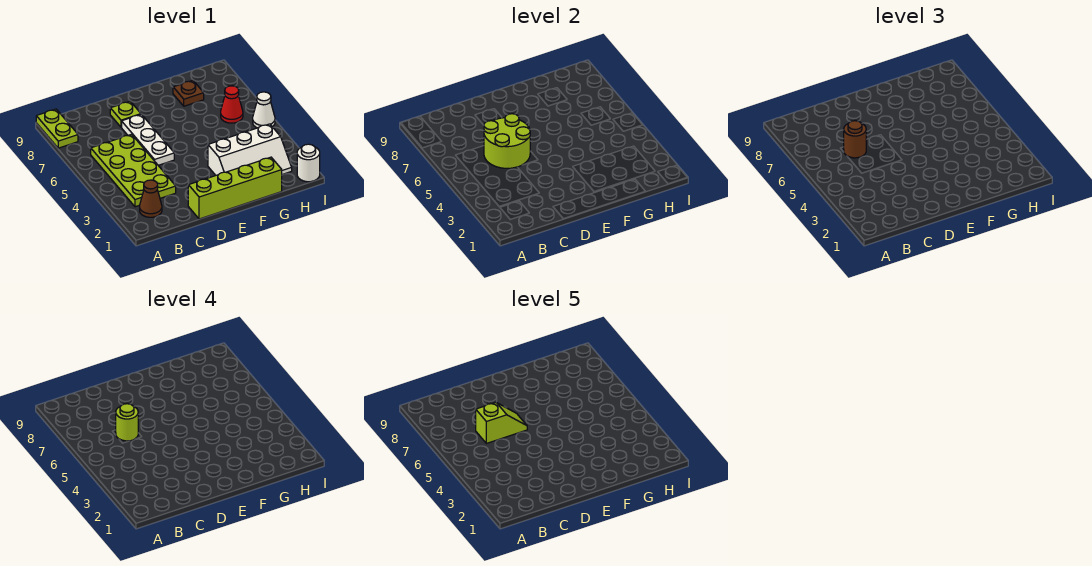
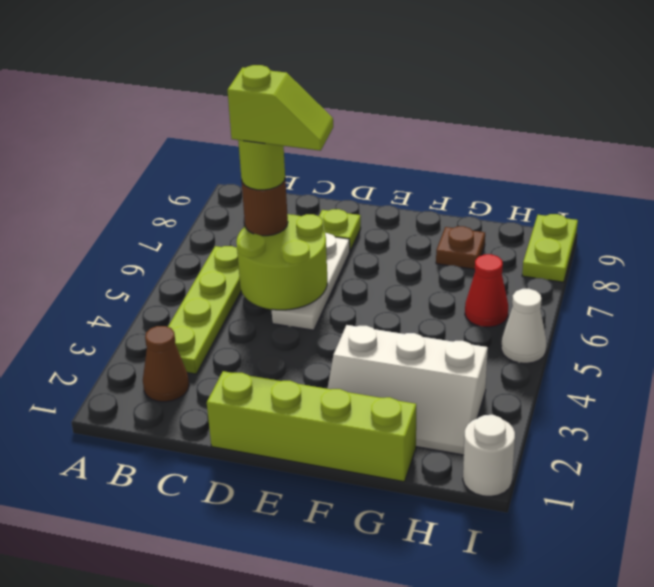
lime 1x2 plate [36,109,78,148] -> lime 1x2 plate moved to [522,214,578,282]
lime 2x4 plate [91,134,176,207] -> lime 1x4 plate [168,246,241,374]

